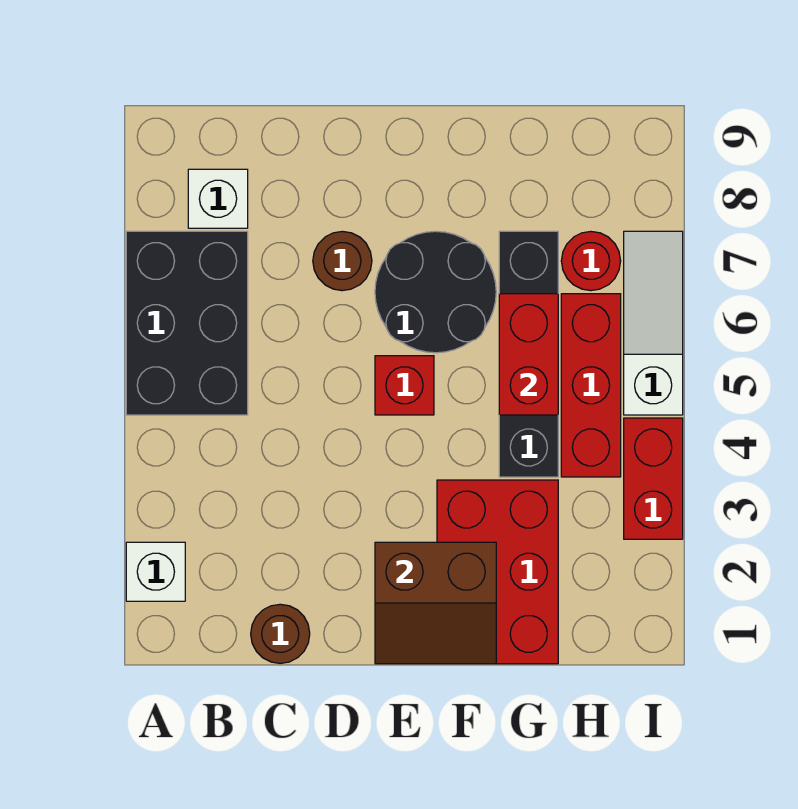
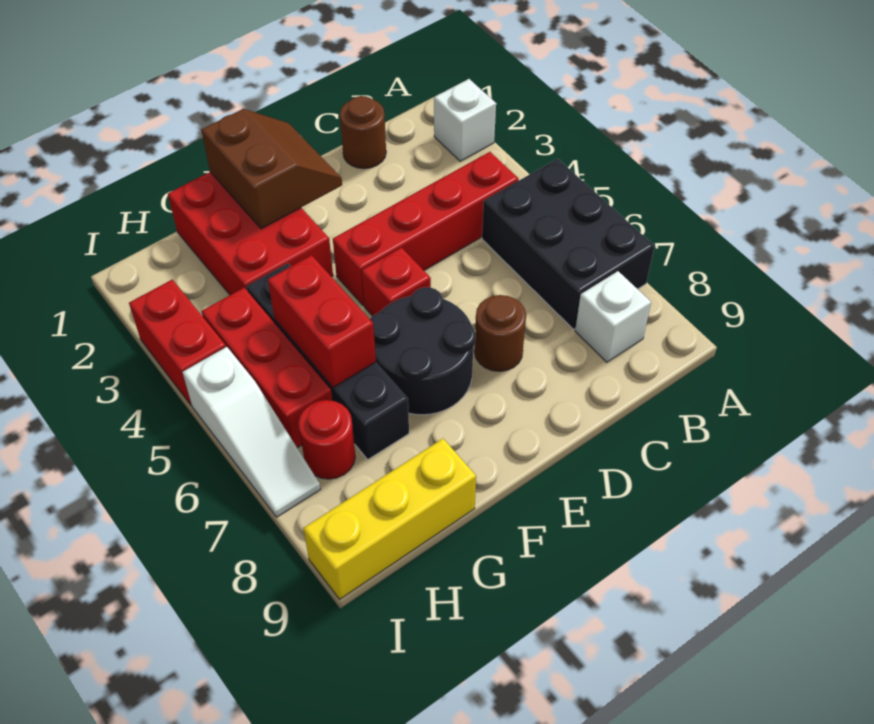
none -> red 1x4 brick [333,152,519,306]
brown 2x2 slope [375,542,496,664] -> brown 2x2 slope turned to [201,109,342,229]
none -> yellow 1x3 brick [303,439,476,599]

